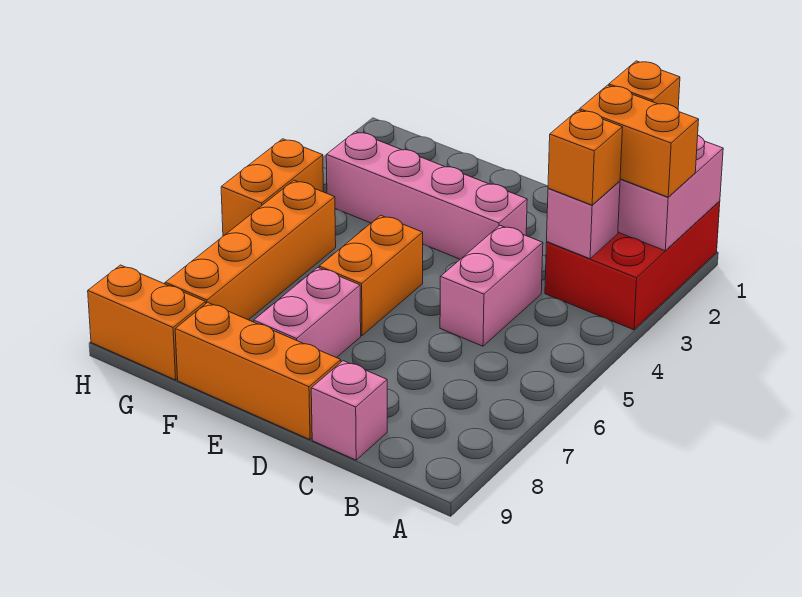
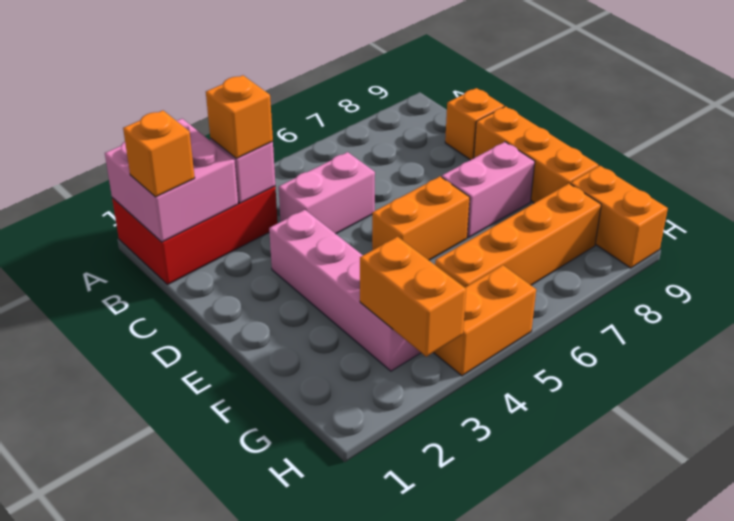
orange 1x2 brick [580,85,699,197] -> orange 1x2 brick moved to [360,237,466,357]
pink 1x1 brick [311,361,387,460] -> orange 1x1 brick [445,88,504,160]

